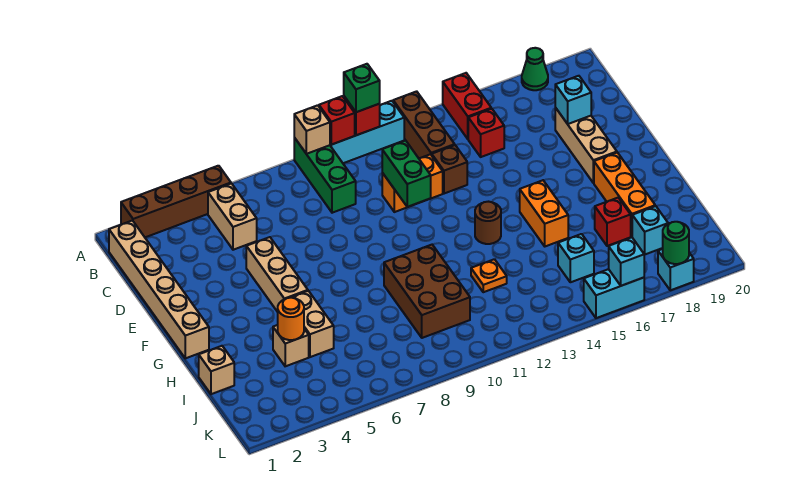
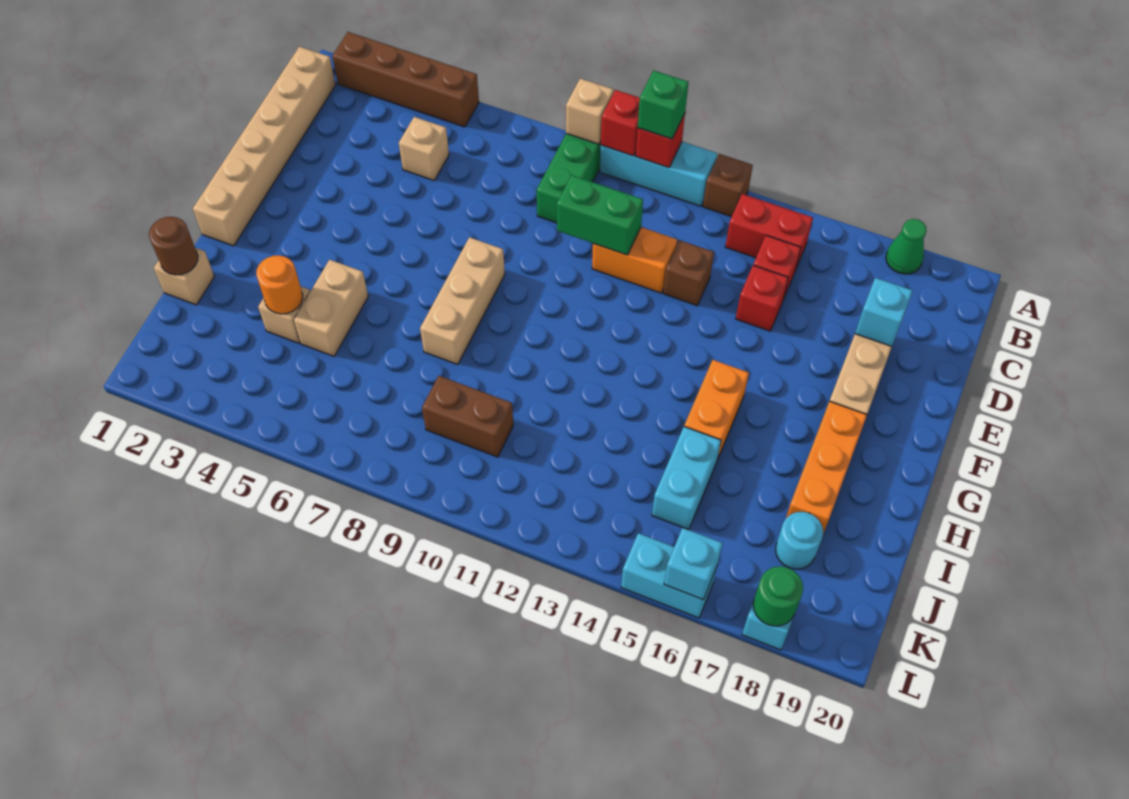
brown 1x3 brick [393,91,455,158] -> brown 1x1 brick [703,154,753,217]
red 1x2 brick [443,73,491,139] -> red 1x2 brick turned to [725,194,813,268]
tan 1x2 brick [208,183,257,250] -> tan 1x1 brick [399,117,449,180]
green 1x2 brick [382,140,431,207] -> green 1x2 brick turned to [557,175,643,255]
tan 1x3 brick [246,237,308,312] -> tan 1x3 brick moved to [420,237,505,365]
brown 1x1 round brick [475,202,501,244] -> brown 1x1 round brick moved to [149,217,198,275]
brown 2x3 brick [384,245,470,338] -> brown 1x2 brick [422,376,513,457]
orange 1x1 plate [471,259,507,292] -> none
red 1x1 brick [595,198,631,246] -> red 1x1 brick moved to [736,265,788,331]
cyan 1x1 brick [558,234,594,282] -> cyan 1x2 brick [652,427,721,530]
cyan 1x1 brick [632,206,668,255] -> cyan 1x1 round brick [776,512,823,569]

